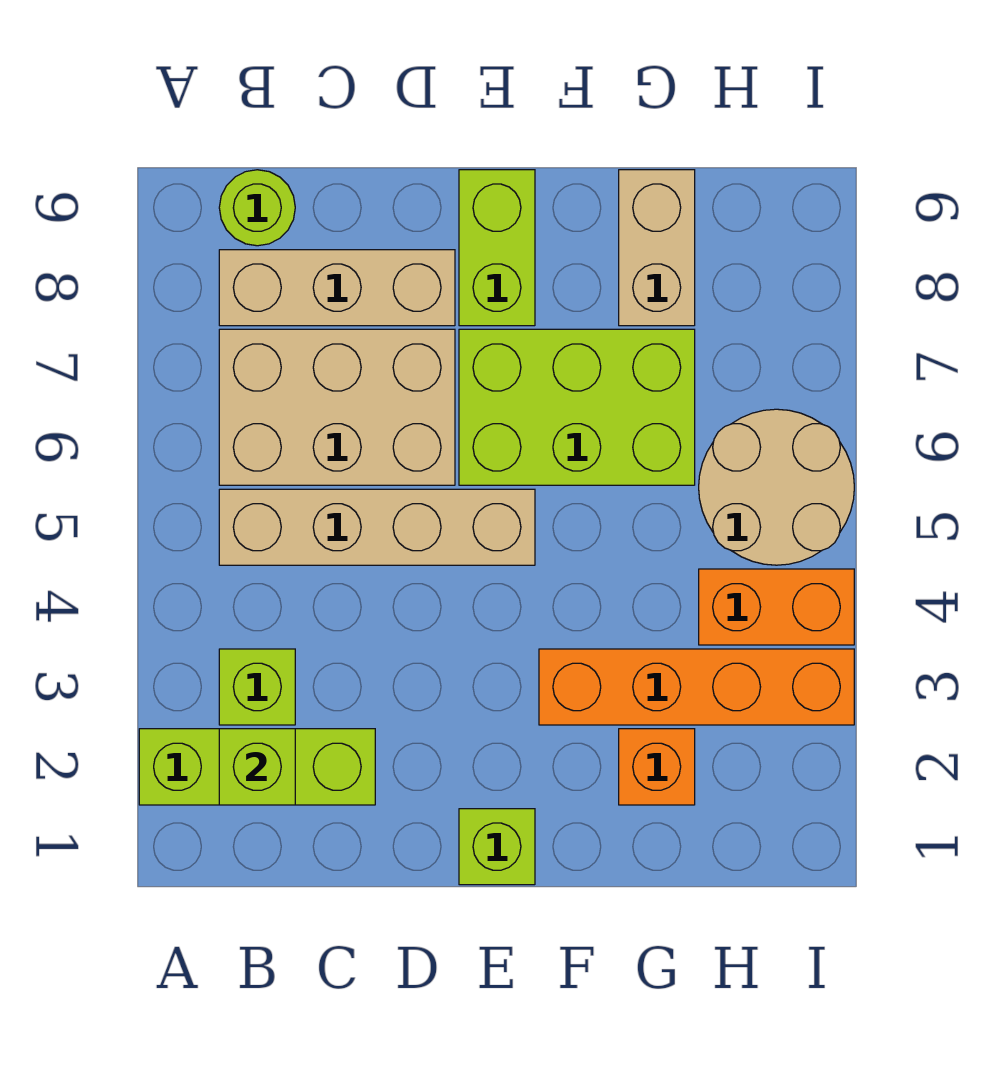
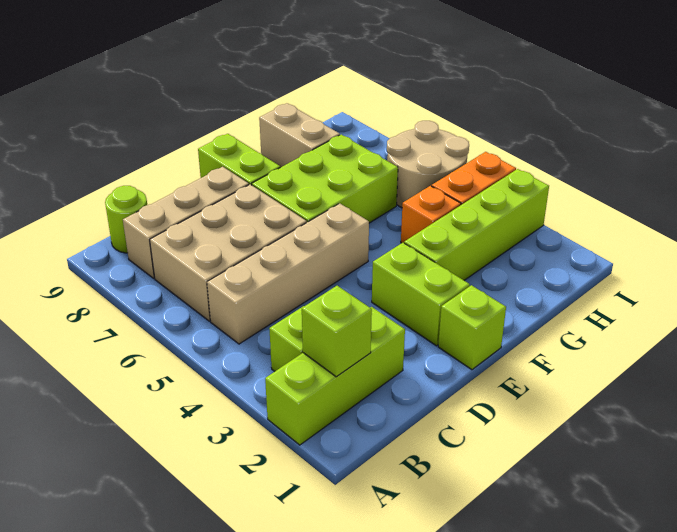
none -> lime 1x2 brick [372,243,470,346]
orange 1x4 brick [539,649,854,725] -> lime 1x4 brick [404,169,549,280]
orange 1x1 brick [619,729,695,805] -> orange 1x1 brick moved to [401,186,461,243]

